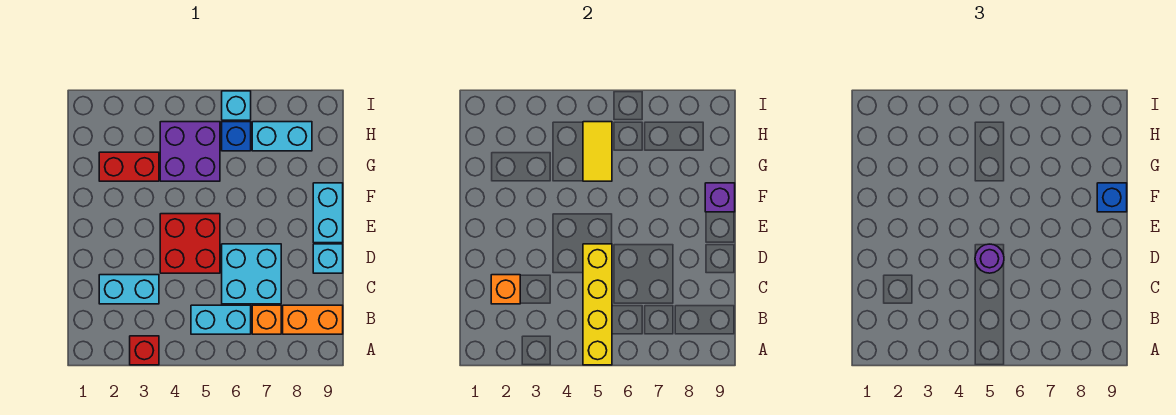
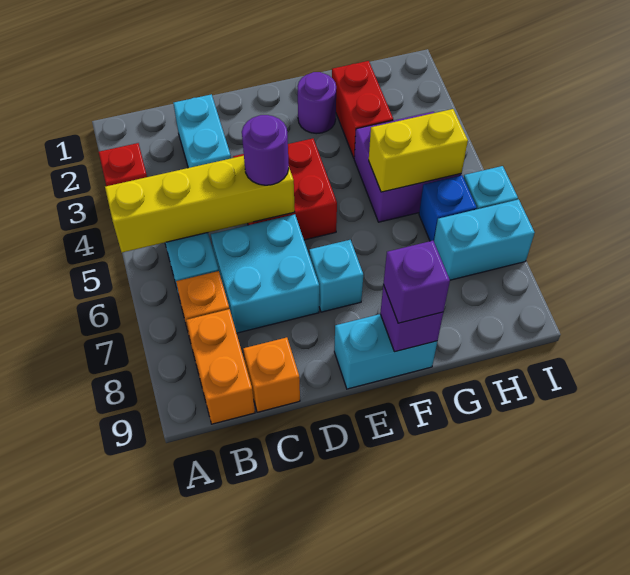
orange 1x1 brick [491,275,520,304] -> orange 1x1 brick moved to [243,337,300,412]
cyan 1x1 brick [313,244,343,273] -> cyan 1x1 brick moved to [309,240,363,312]
none -> purple 1x1 round brick [297,72,336,134]
blue 1x1 brick [1097,183,1127,212] -> purple 1x1 brick [383,241,450,323]
yellow 1x2 tile [583,122,612,181] -> yellow 1x2 brick [369,109,468,192]
cyan 1x2 brick [252,122,312,151] -> cyan 1x2 brick turned to [434,199,535,280]

